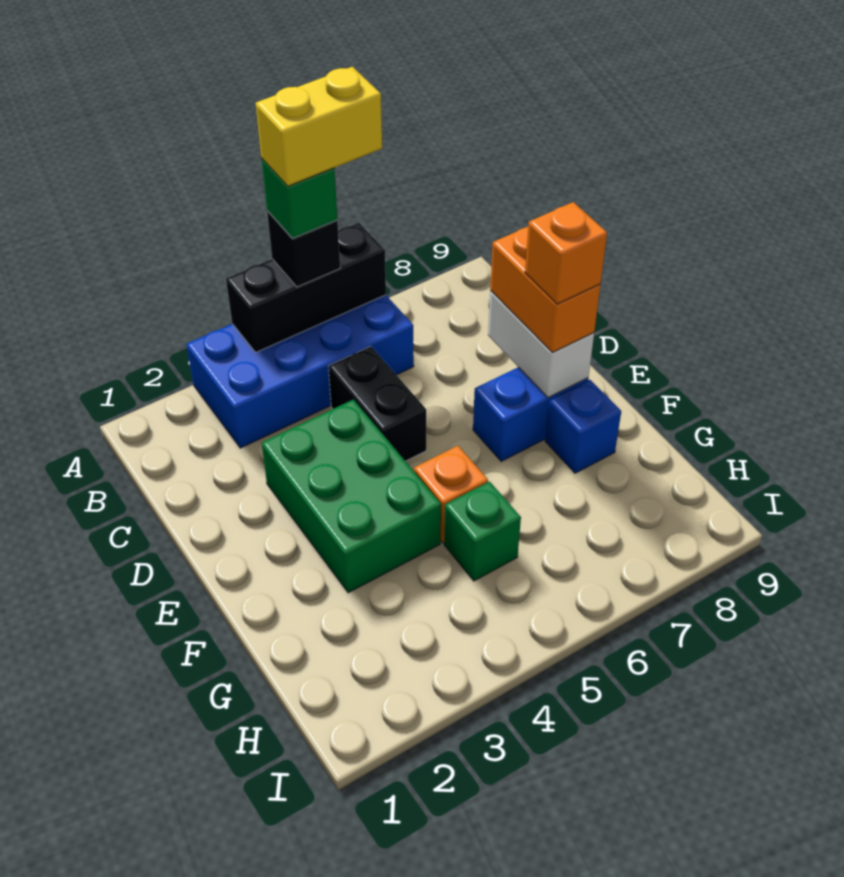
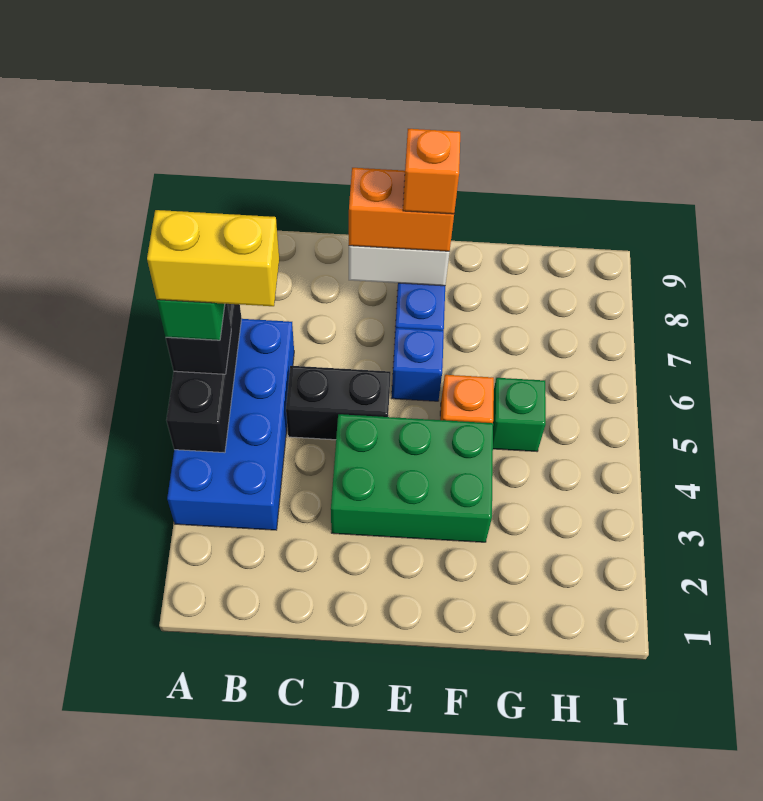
yellow 1x2 brick [256,67,382,186] -> yellow 1x2 brick turned to [147,210,279,306]
blue 1x1 brick [545,380,621,473] -> blue 1x1 brick moved to [391,328,444,401]

